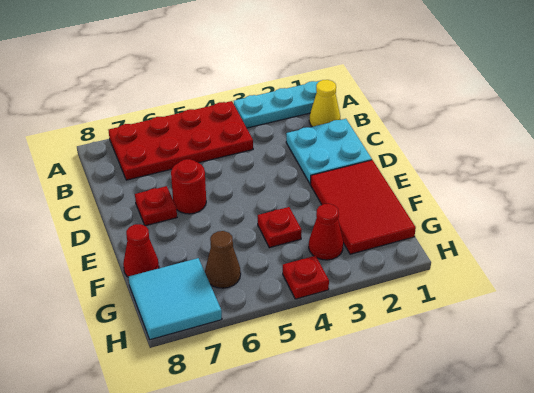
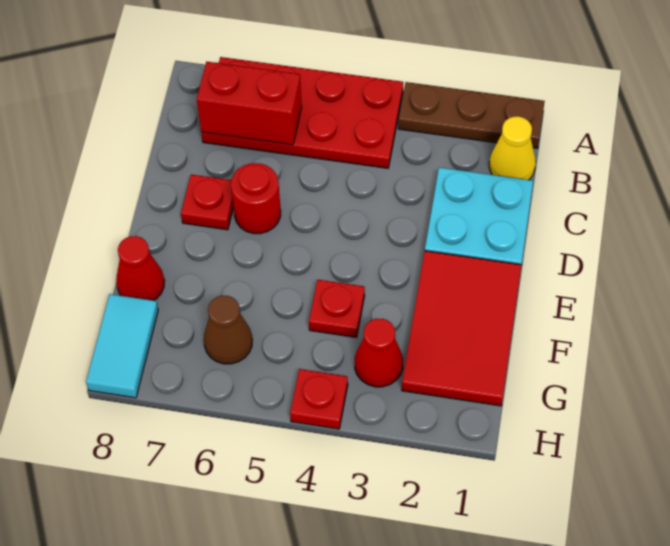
cyan 1x3 plate [234,81,319,128] -> brown 1x3 plate [398,82,545,148]
none -> red 1x2 brick [197,62,302,145]
cyan 2x2 tile [129,258,222,340] -> cyan 1x2 tile [86,294,158,398]

